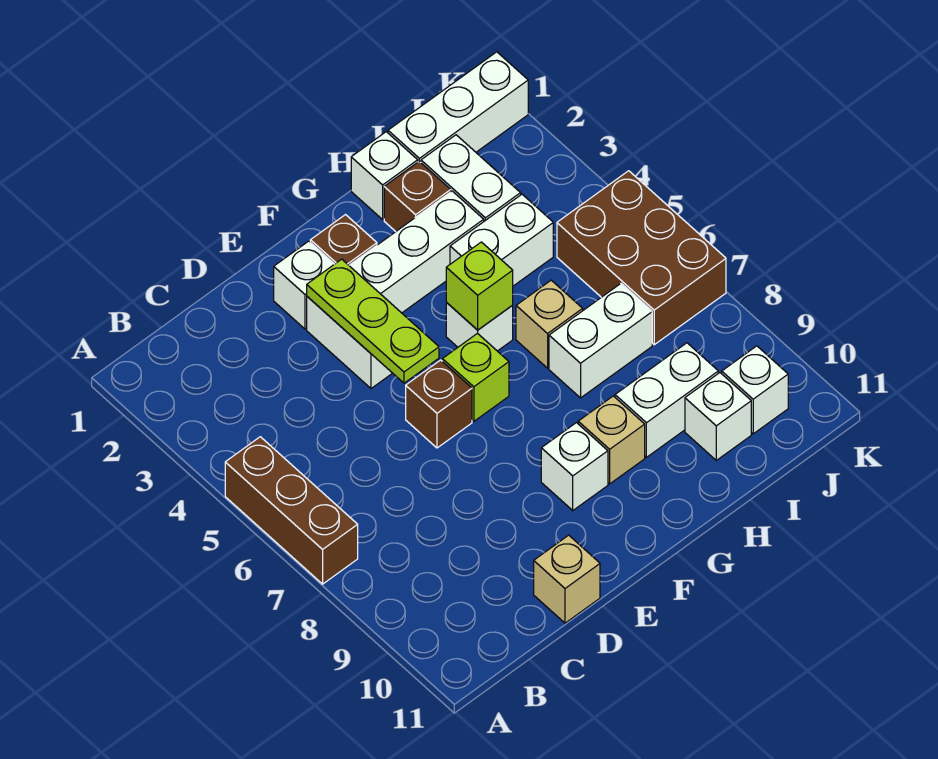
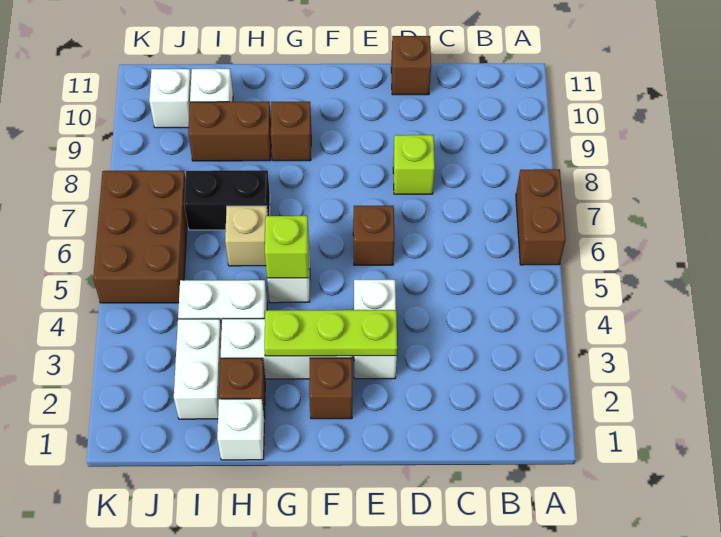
brown 1x3 brick [225,437,358,584] -> brown 1x2 brick [516,169,566,265]
tan 1x1 brick [534,535,600,623] -> brown 1x1 brick [391,36,431,95]
white 1x1 brick [274,241,334,329] -> none
lime 1x3 plate [307,259,439,383] -> lime 1x3 plate turned to [264,310,397,356]
lime 1x1 brick [442,333,509,421] -> lime 1x1 brick moved to [393,135,435,194]
white 1x1 brick [541,423,608,510] -> none
tan 1x1 brick [578,396,645,484] -> brown 1x1 brick [271,102,311,161]
white 1x2 brick [549,284,652,398] -> black 1x2 brick [184,170,270,230]
white 1x2 brick [615,343,718,457] -> brown 1x2 brick [188,102,271,161]
white 1x3 brick [388,52,528,162] -> none

